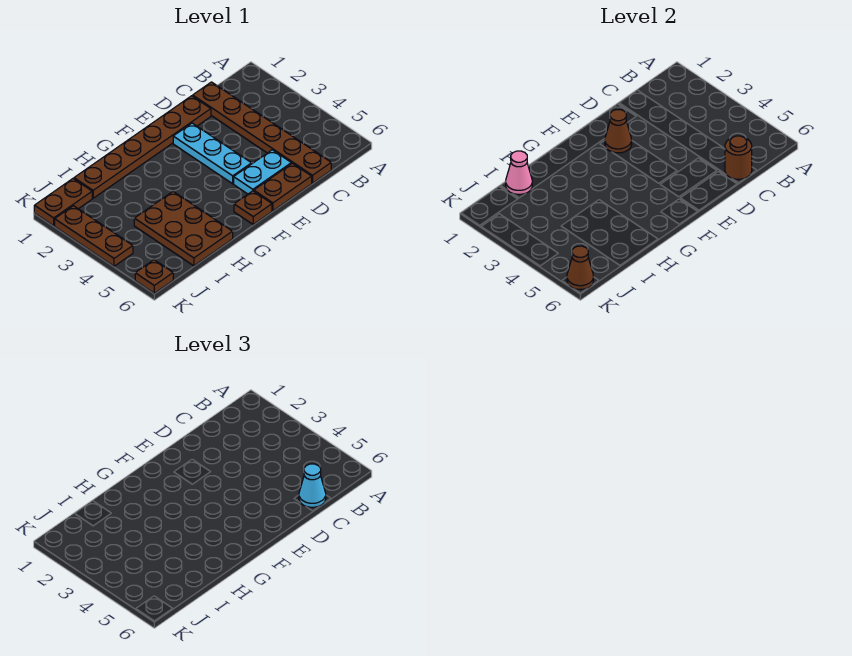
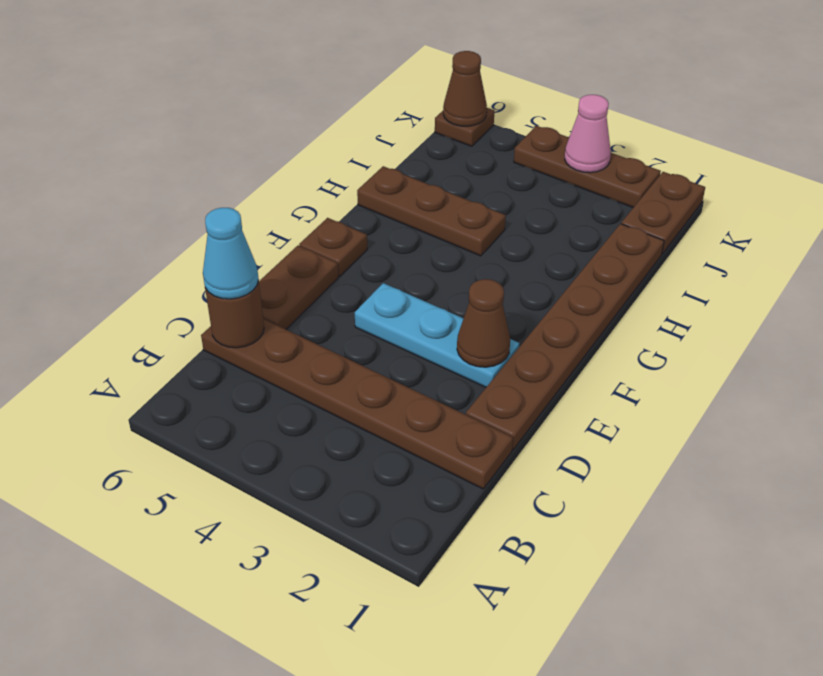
cyan 1x2 plate [234,150,291,194] -> none
brown 2x3 plate [134,192,233,266] -> brown 1x3 plate [357,166,506,256]
pink 1x1 cone [506,151,532,194] -> pink 1x1 cone moved to [565,95,611,173]

